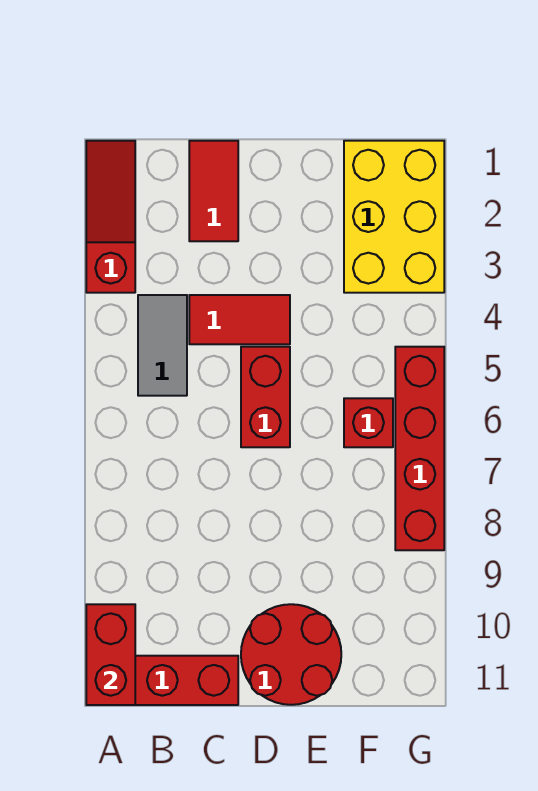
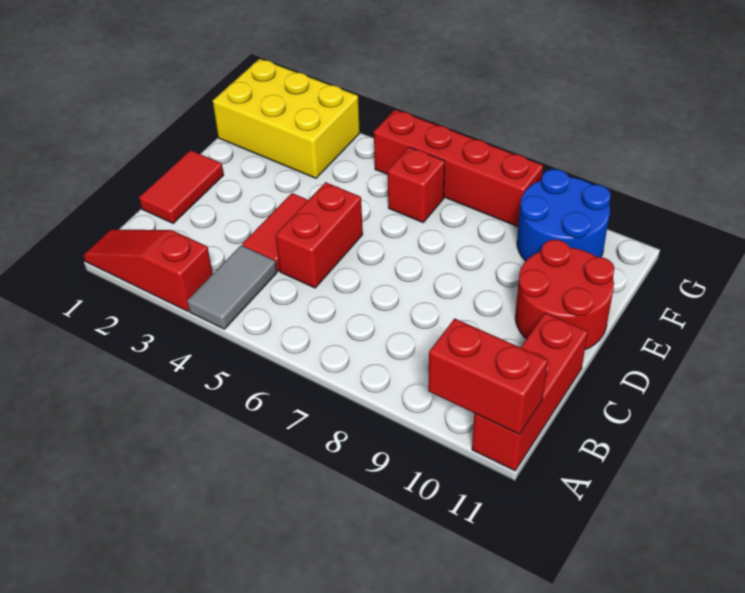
grey 1x2 tile [138,295,187,396] -> grey 1x2 tile turned to [187,245,277,329]
red 1x2 tile [189,141,238,241] -> red 1x2 tile turned to [139,150,224,223]
red 1x2 brick [241,347,290,447] -> red 1x2 brick turned to [276,182,363,288]
none -> blue 2x2 round brick [517,169,611,261]

